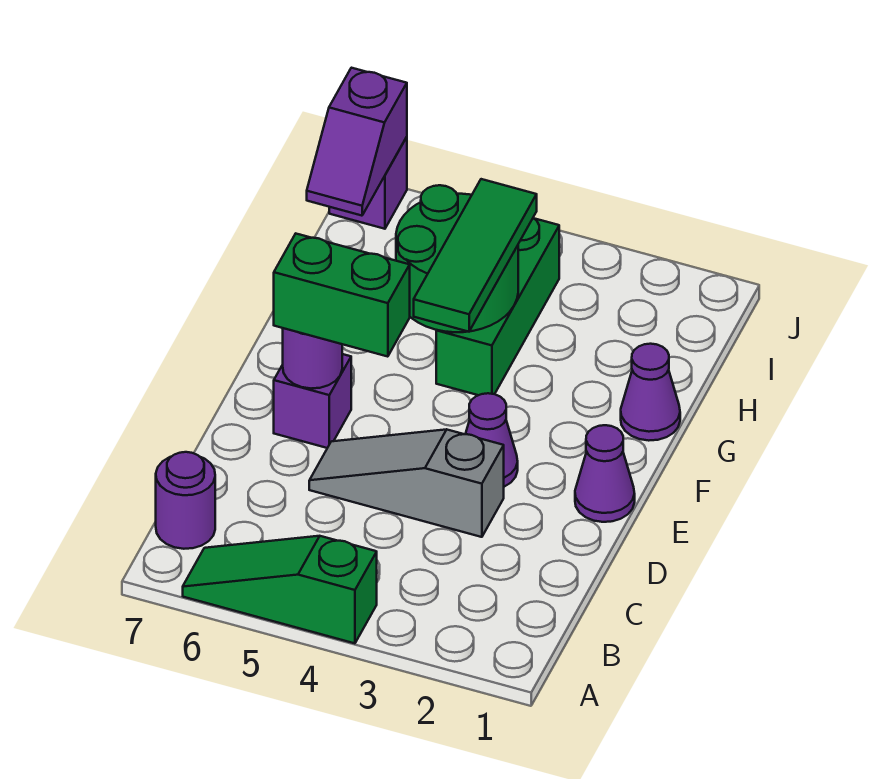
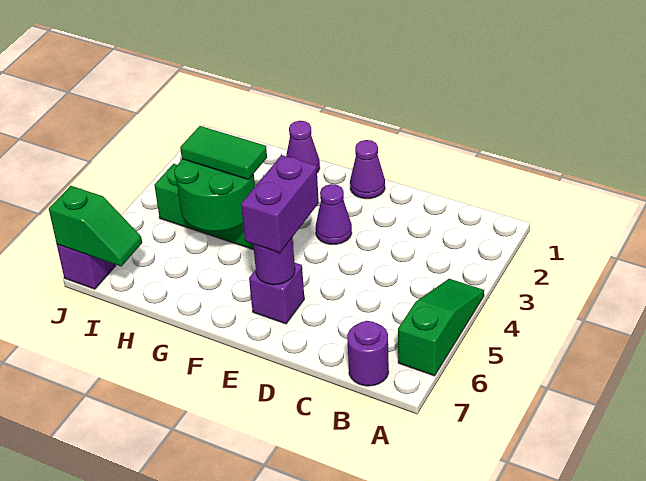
green 1x3 slope [183,536,377,643] -> green 1x3 slope turned to [398,279,484,376]
grey 1x3 slope [309,429,504,537] -> none
green 1x2 brick [274,234,410,357] -> purple 1x2 brick [241,155,319,253]
green 1x3 tile [414,179,537,332] -> green 1x2 tile [180,126,267,180]
purple 1x2 slope [307,68,407,216] -> green 1x2 slope [49,186,142,266]

